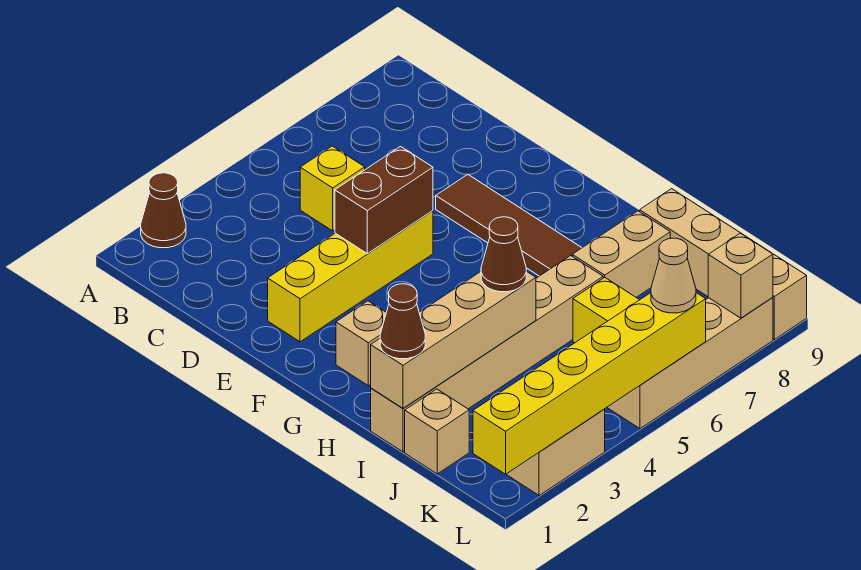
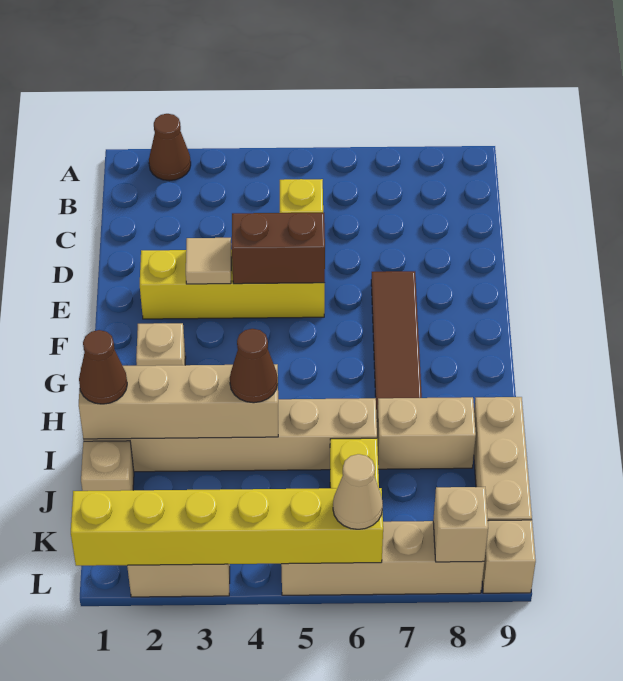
none -> tan 1x1 tile [186,238,231,284]

